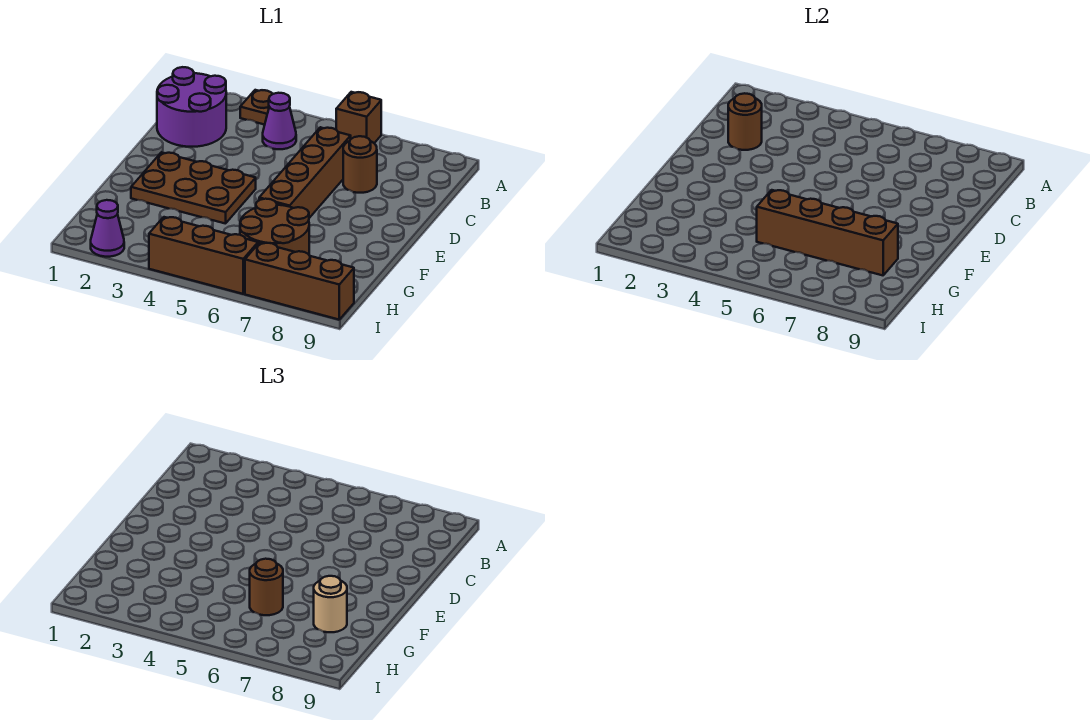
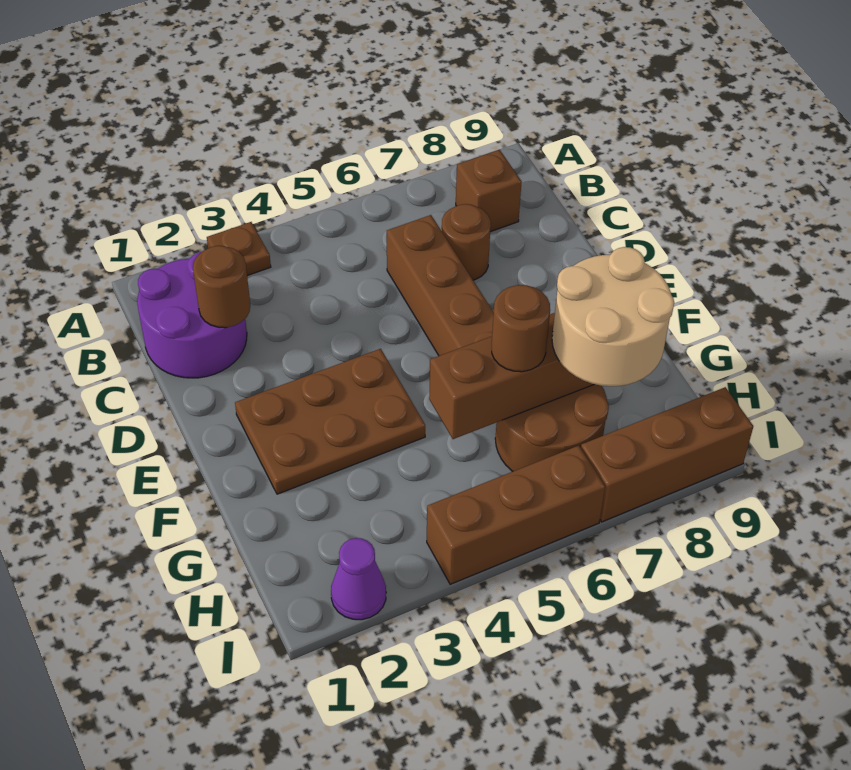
brown 1x1 brick [336,92,381,143] -> brown 1x1 brick moved to [456,150,522,232]
purple 1x1 cone [263,93,296,149] -> none
tan 1x1 round brick [314,576,347,632] -> tan 2x2 round brick [552,247,674,386]

